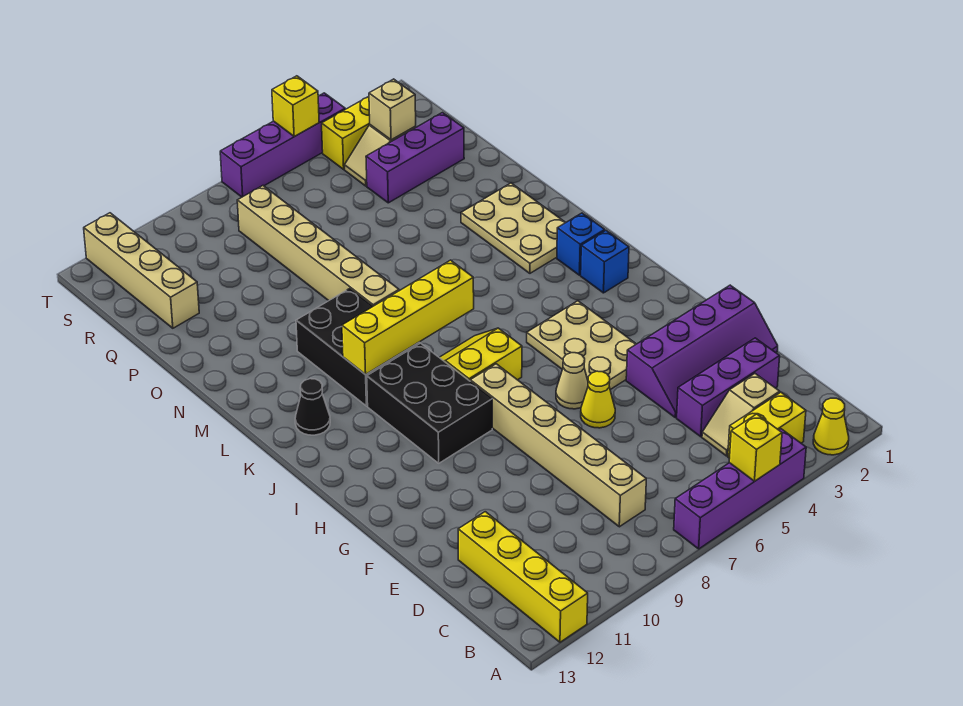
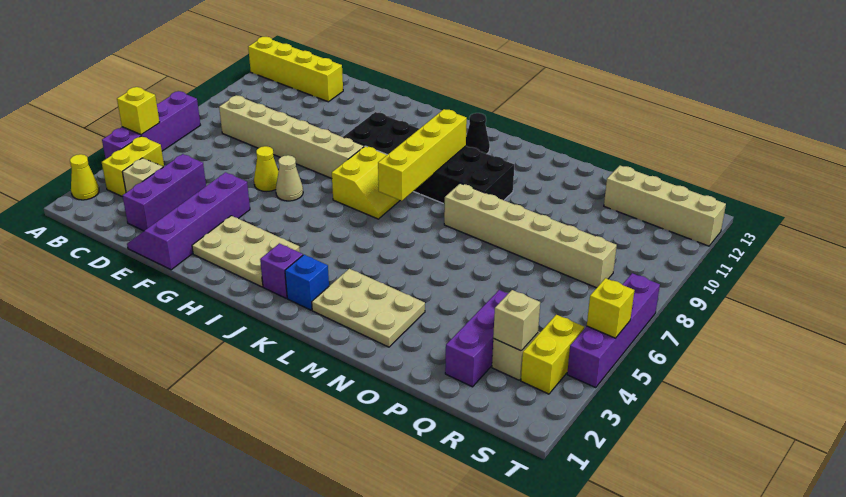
tan 2x3 plate [527,301,636,390] -> tan 2x3 plate moved to [192,216,300,287]
blue 1x1 brick [581,231,629,293] -> purple 1x1 brick [260,243,303,298]

